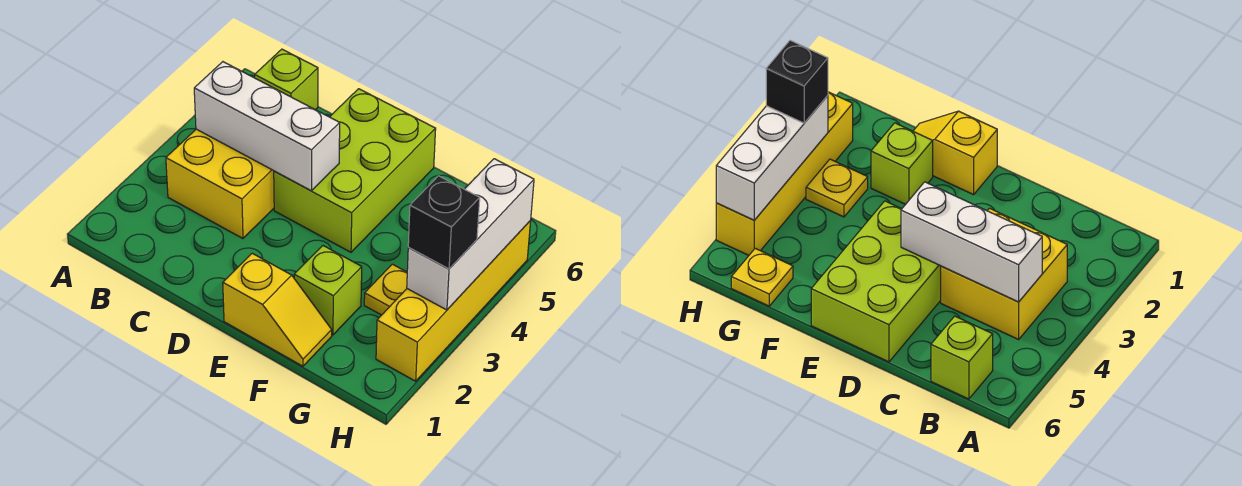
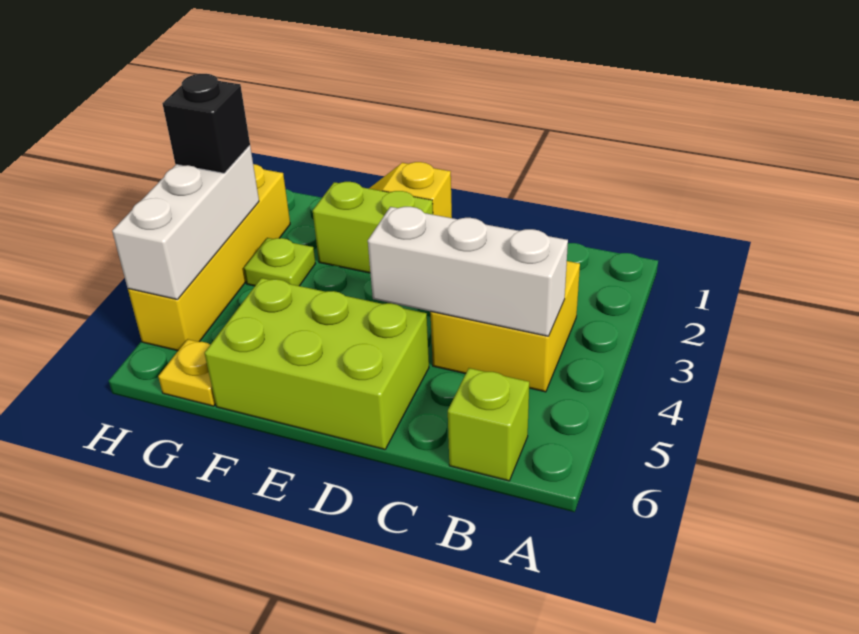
lime 2x3 brick [274,89,436,252] -> lime 2x3 brick turned to [205,278,429,449]
lime 1x1 brick [294,246,362,335] -> lime 1x2 brick [313,182,433,273]
yellow 1x1 plate [364,264,407,315] -> lime 1x1 plate [244,238,315,286]

